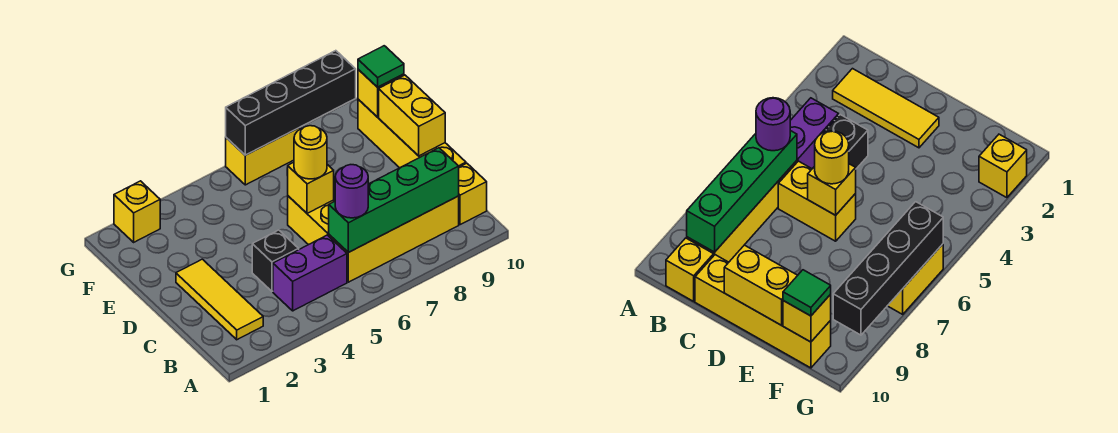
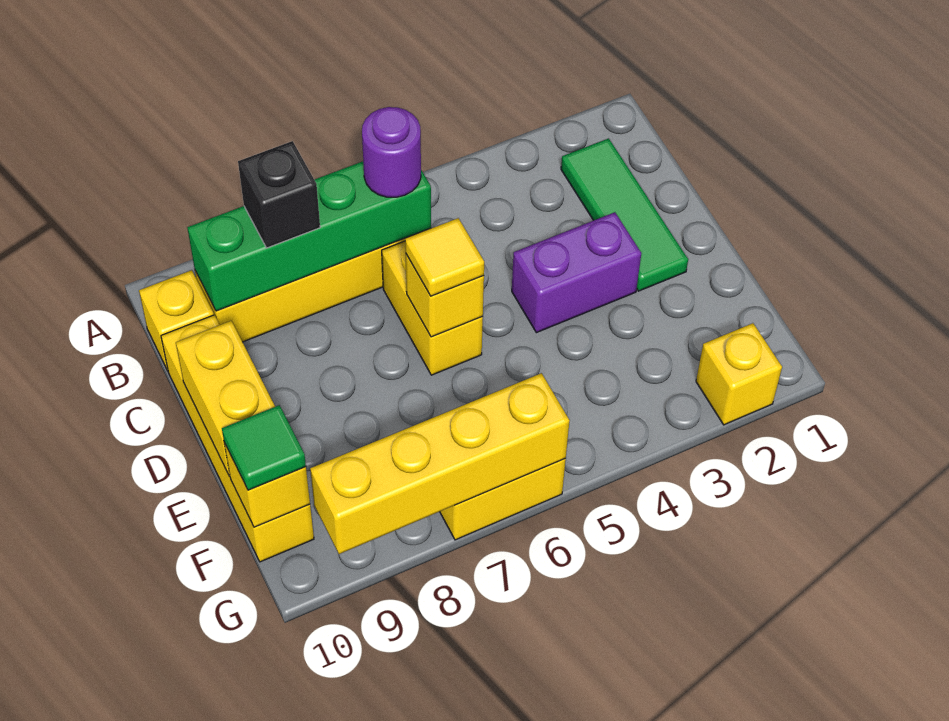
yellow 1x3 tile [176,259,263,340] -> green 1x3 tile [561,138,688,291]
purple 1x2 brick [273,235,347,311] -> purple 1x2 brick moved to [512,212,641,333]
black 1x1 brick [252,230,299,291] -> black 1x1 brick moved to [238,141,320,248]
yellow 1x1 round brick [294,126,327,179] -> yellow 1x1 tile [405,218,484,296]
black 1x4 brick [226,51,356,155] -> yellow 1x4 brick [310,373,570,554]

